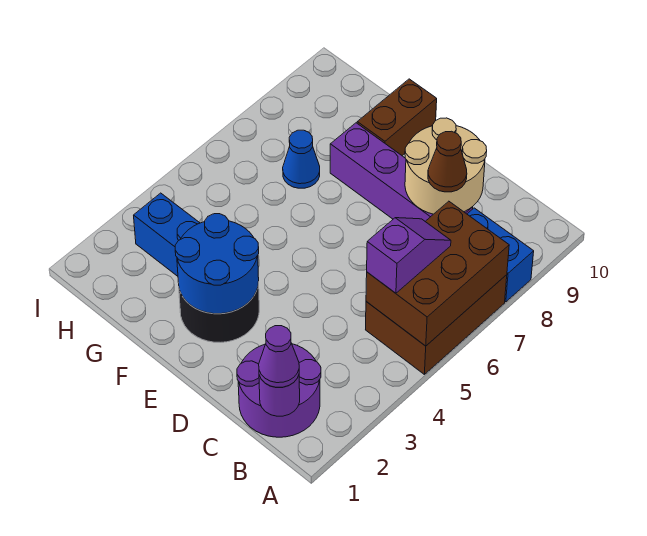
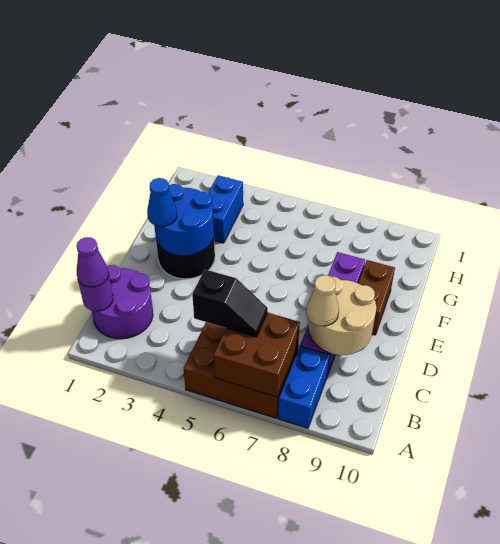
brown 2x3 brick [366,201,509,346] -> brown 2x2 brick [213,313,300,397]
purple 1x2 slope [367,218,451,293] -> black 1x2 slope [192,269,268,337]
brown 1x1 cone [428,131,467,192] -> tan 1x1 cone [306,275,339,326]
brown 1x2 brick [357,79,437,156] -> brown 1x2 brick turned to [358,260,395,335]
blue 1x1 cone [283,130,320,188] -> blue 1x1 cone moved to [147,178,177,226]

